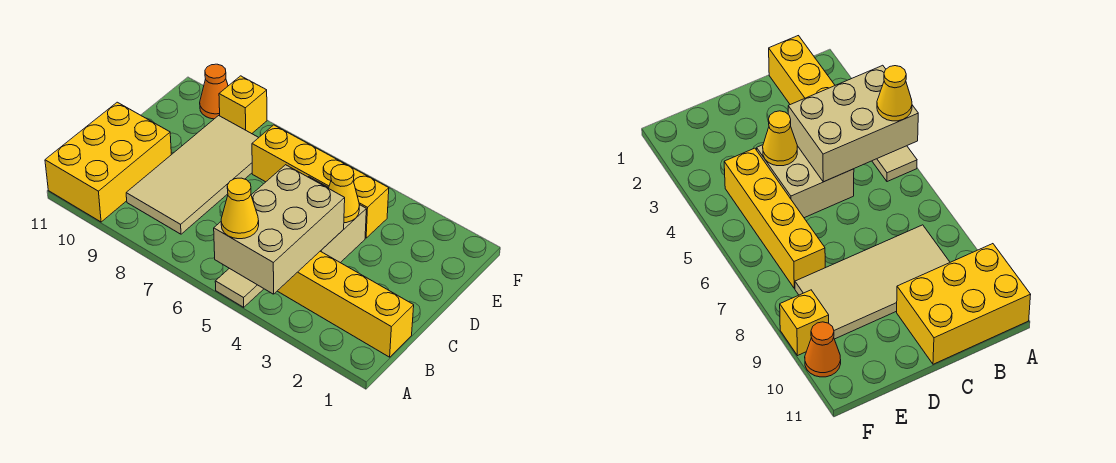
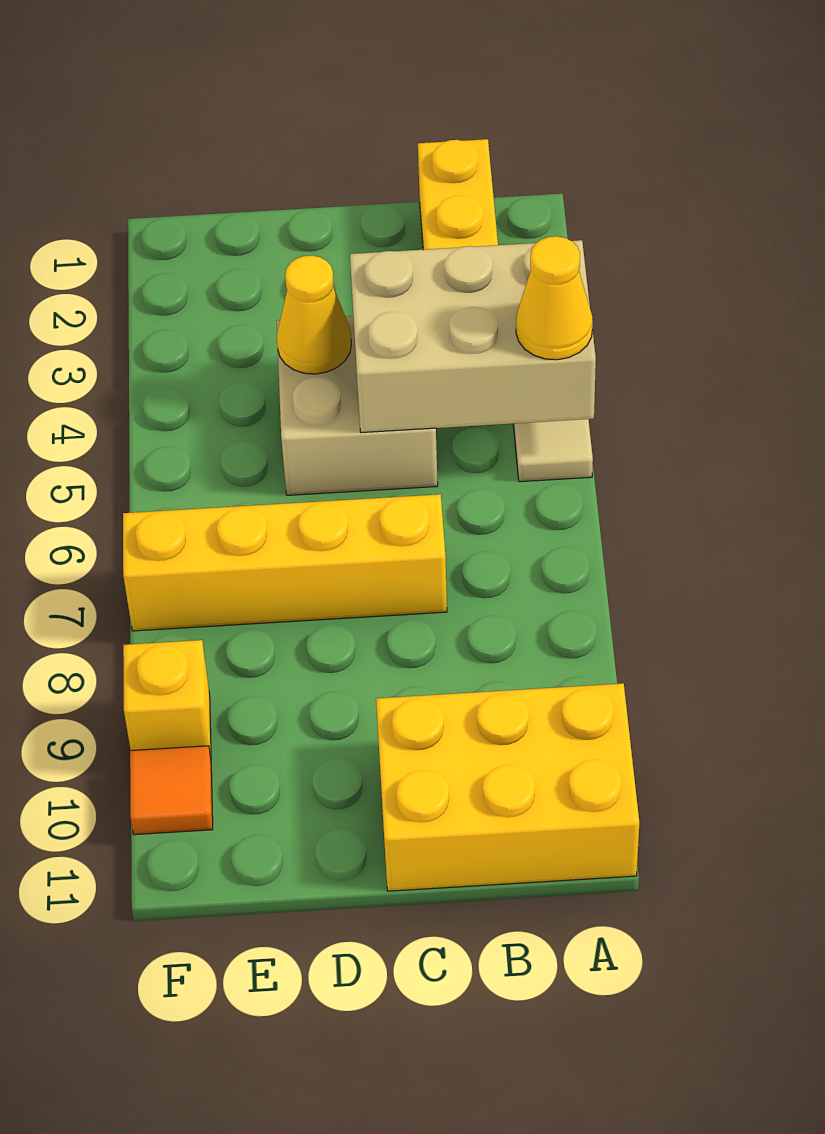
tan 2x4 tile [126,116,259,234] -> none
yellow 1x4 brick [252,125,389,238] -> yellow 1x4 brick turned to [123,494,447,631]
orange 1x1 cone [200,64,228,119] -> orange 1x1 tile [130,746,213,835]

